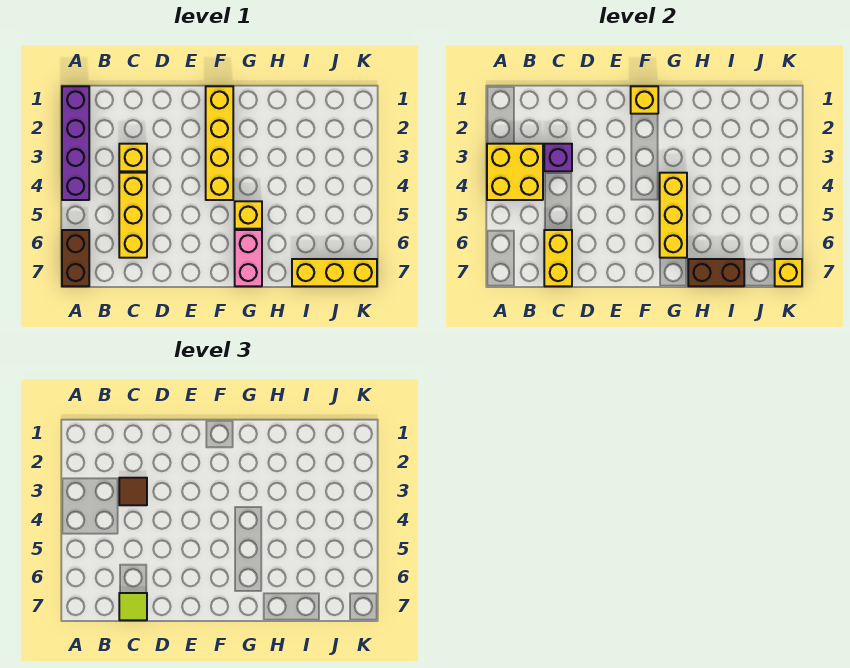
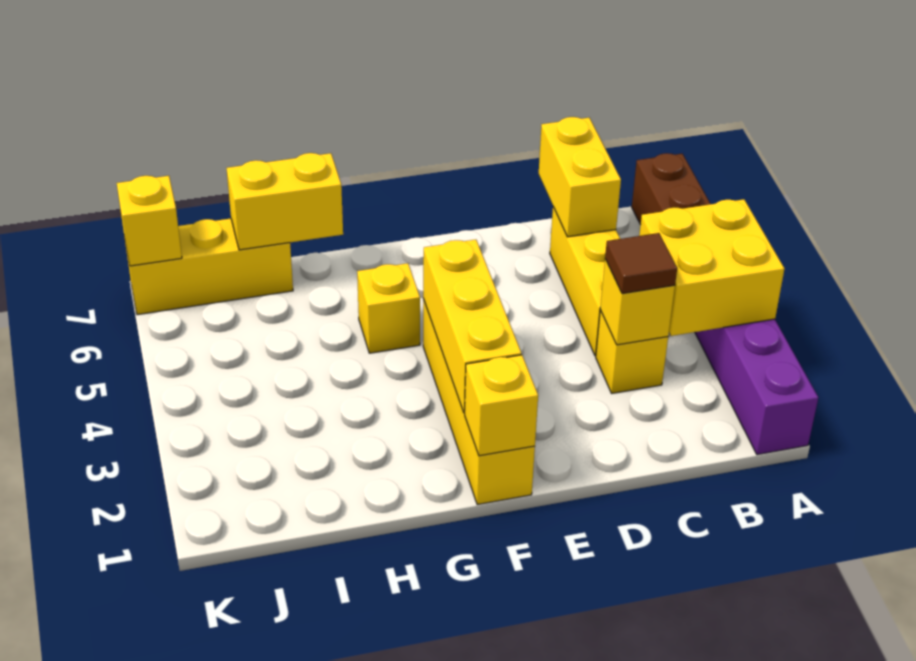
purple 1x1 brick [544,144,572,171] -> yellow 1x1 brick [600,259,675,345]
lime 1x1 tile [119,593,147,620] -> none
yellow 1x3 brick [660,173,687,258] -> yellow 1x3 brick moved to [423,240,521,413]
pink 1x2 brick [235,230,262,286] -> none
brown 1x2 brick [688,259,744,286] -> yellow 1x2 brick [227,153,343,250]

